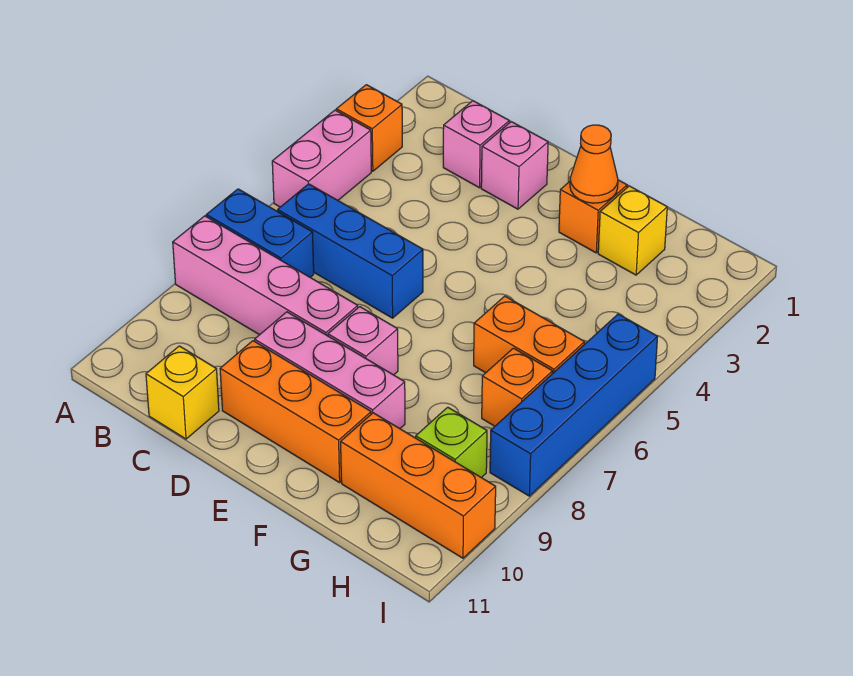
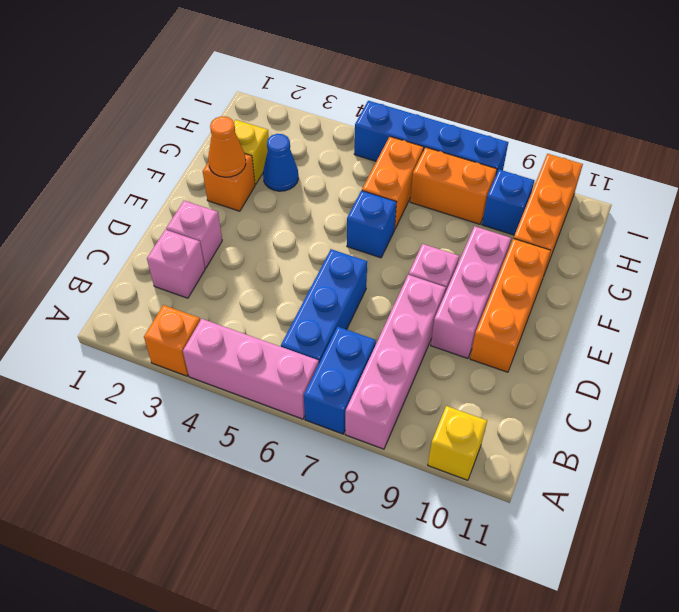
pink 1x2 brick [272,110,371,207] -> pink 1x3 brick [183,319,319,419]
yellow 1x1 brick [146,346,219,439] -> yellow 1x1 brick moved to [428,406,487,480]
none -> blue 1x1 brick [347,191,397,258]
none -> blue 1x1 cone [263,134,298,191]
orange 1x1 brick [482,348,553,426] -> orange 1x2 brick [410,147,497,224]
lime 1x1 brick [416,407,487,478] -> blue 1x1 brick [482,170,534,235]

